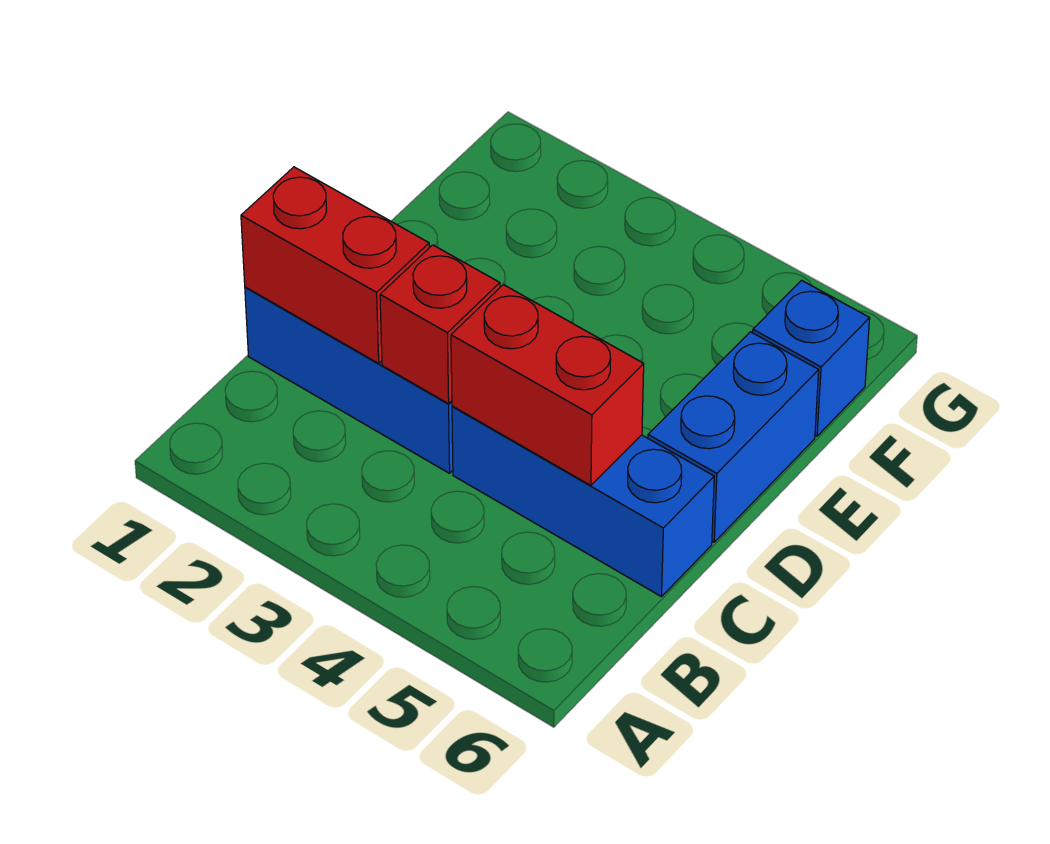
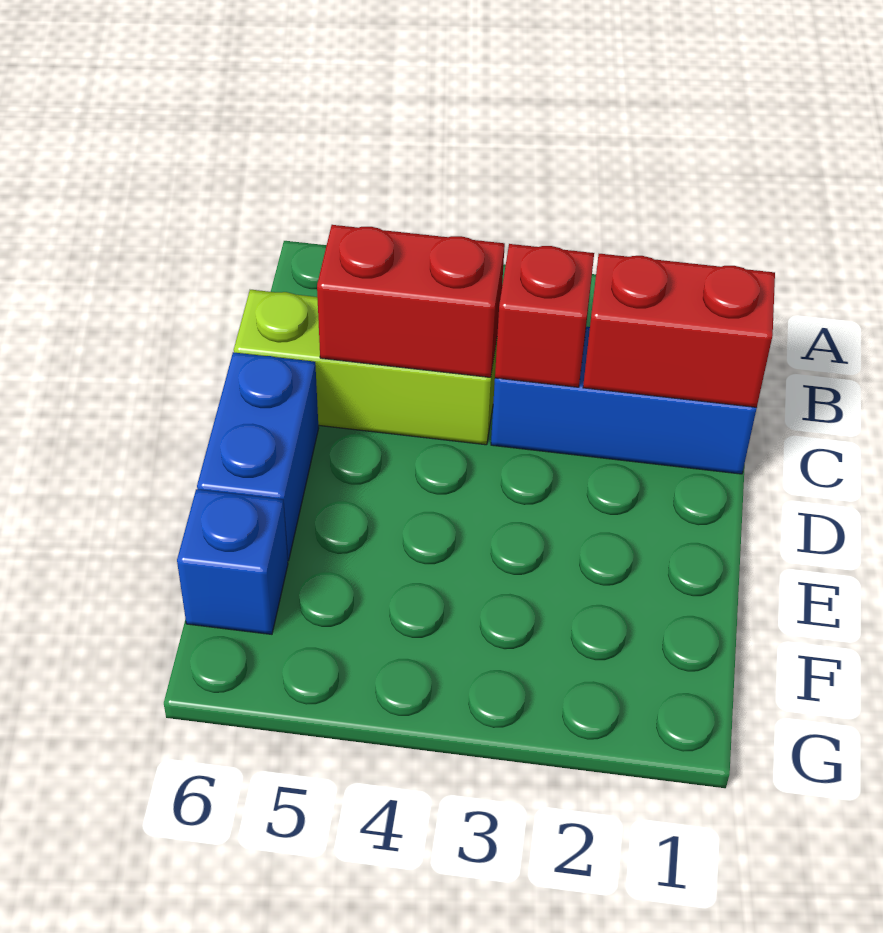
blue 1x3 brick [452,406,714,597] -> lime 1x3 brick [234,290,497,445]

